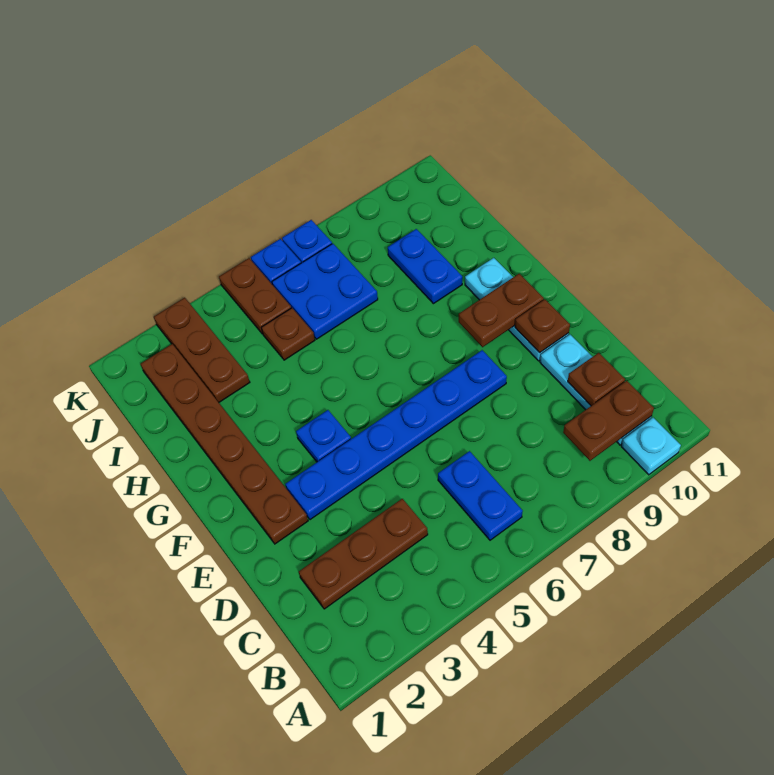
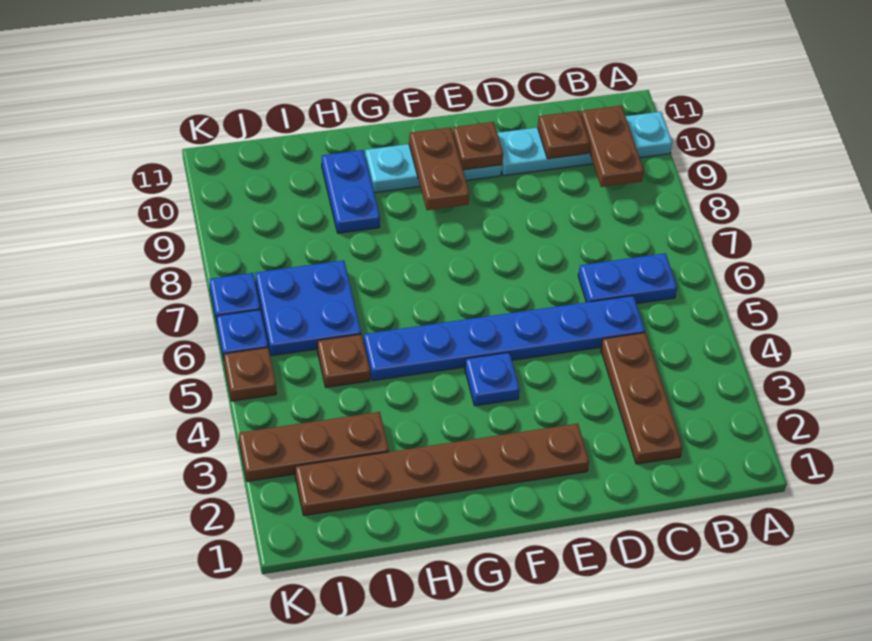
blue 1x6 plate [285,350,507,520] -> blue 1x6 plate turned to [364,296,645,381]
blue 1x2 plate [388,229,462,304] -> blue 1x2 plate turned to [322,150,380,233]
brown 1x2 plate [219,258,291,334] -> brown 1x1 plate [224,347,276,401]

